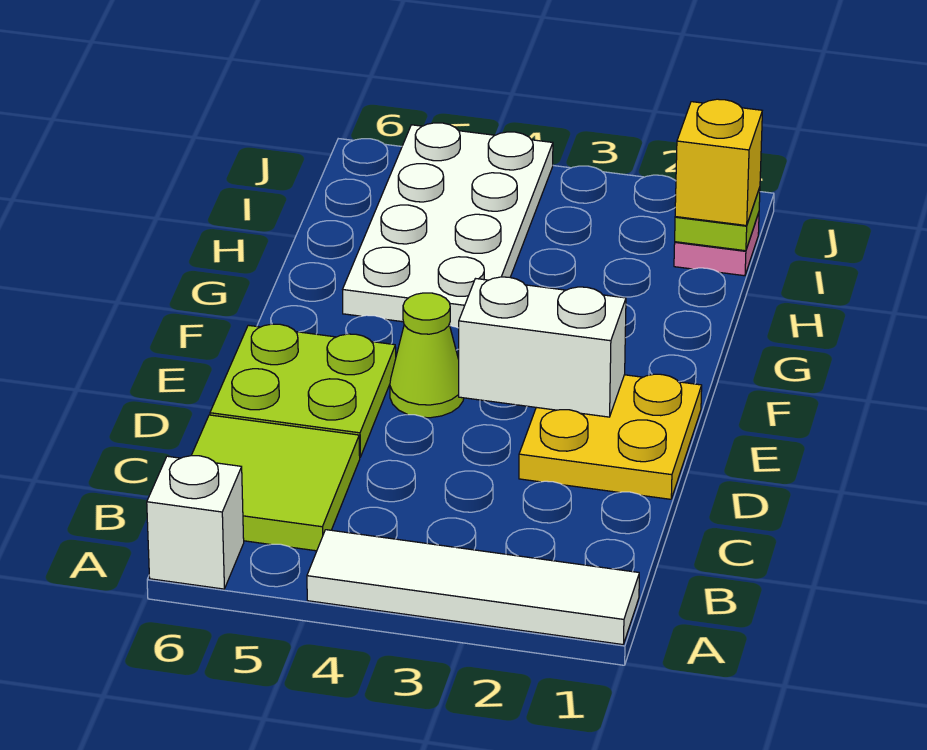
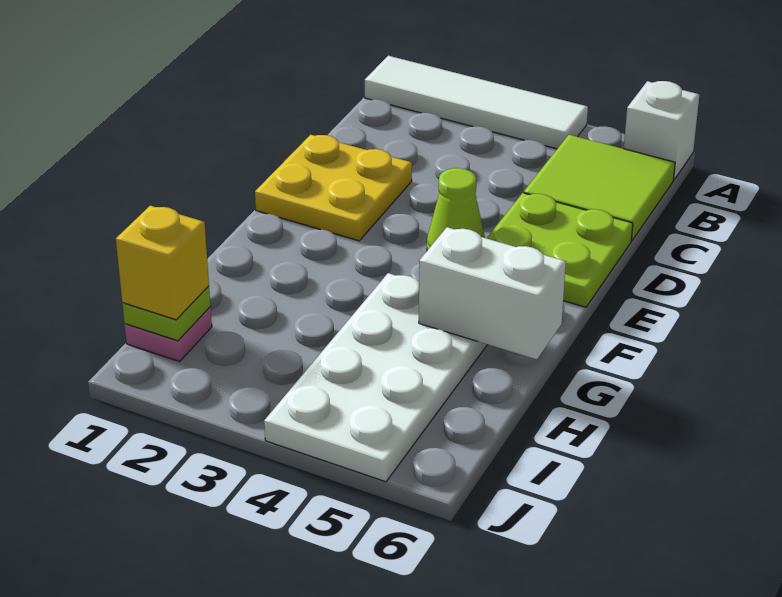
white 1x2 brick [459,277,626,417] -> white 1x2 brick moved to [419,227,566,359]

